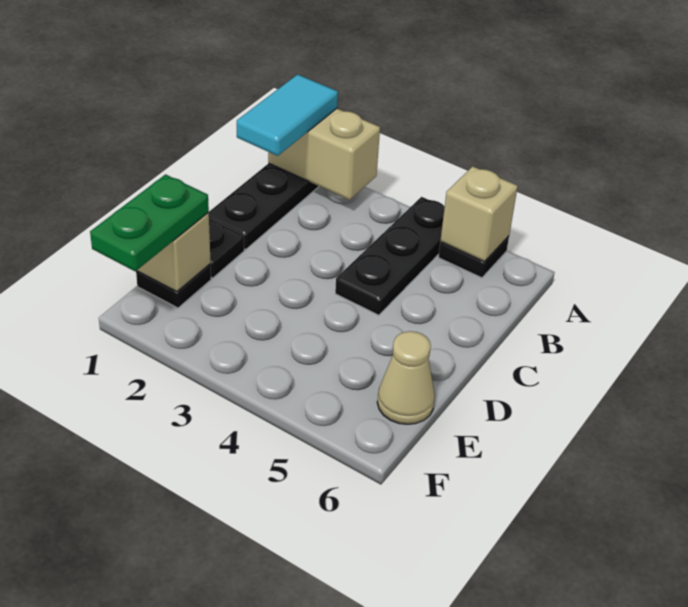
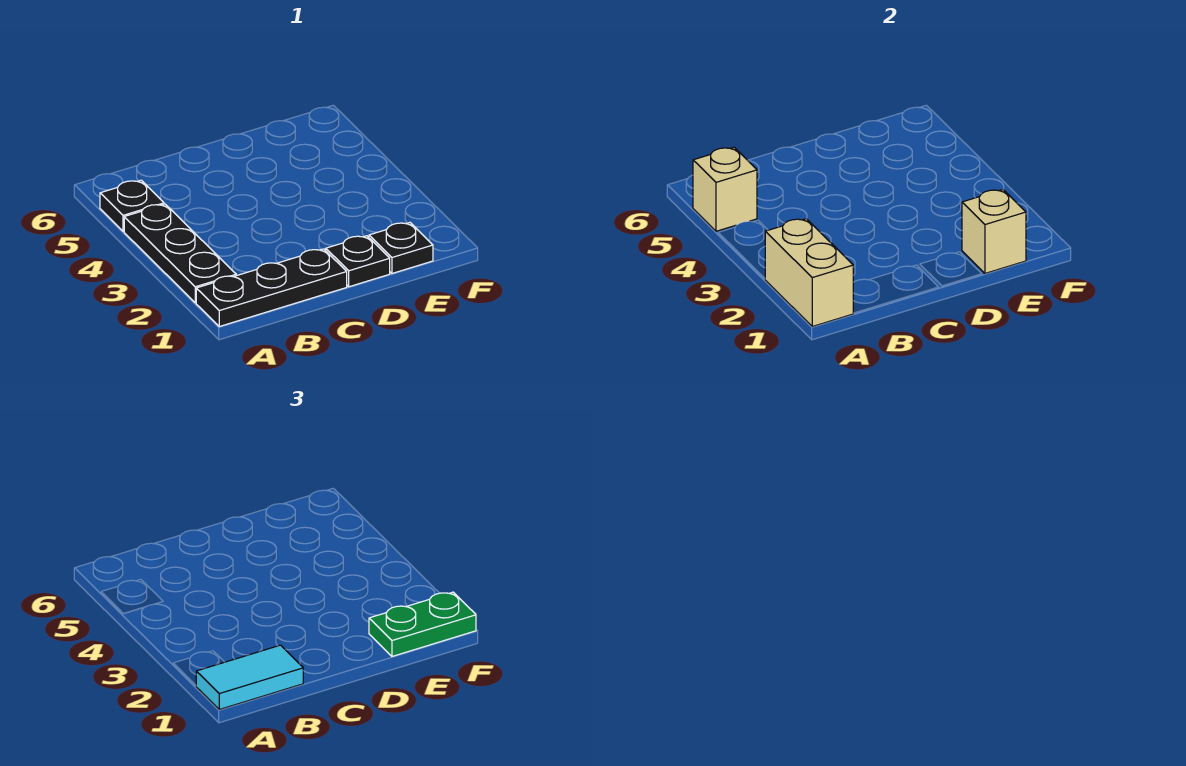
black 1x3 plate [335,197,445,315] -> black 1x3 plate turned to [124,204,236,303]
tan 1x1 cone [377,331,435,424] -> none

